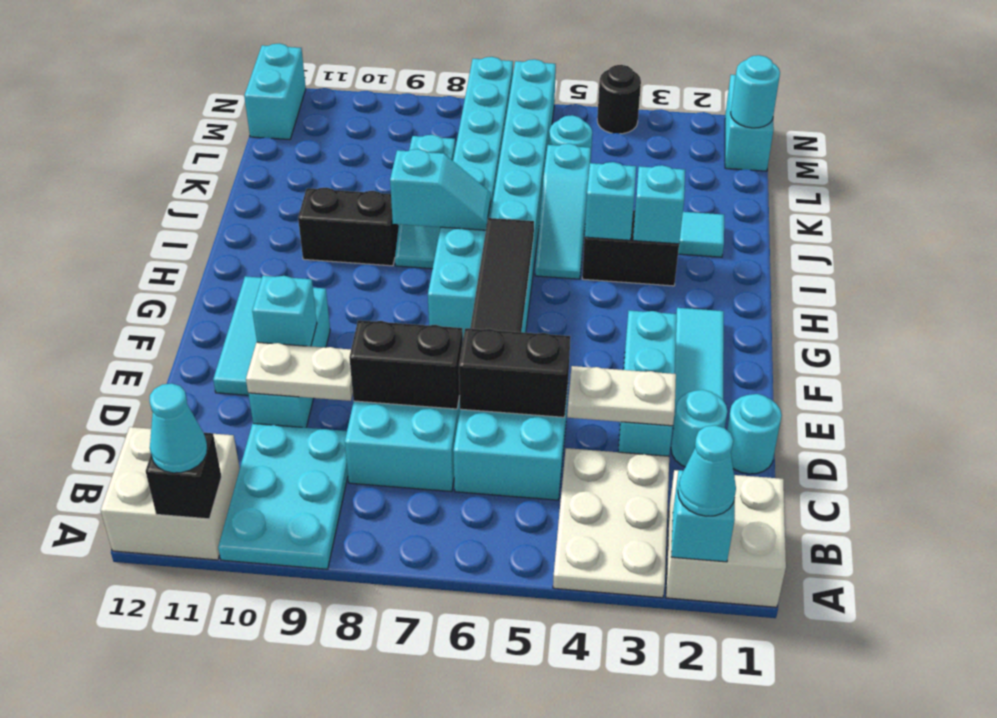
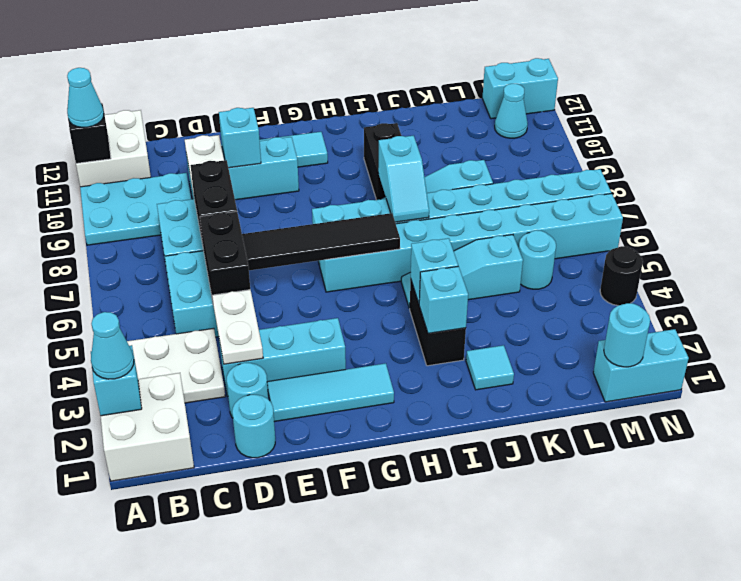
none -> cyan 1x1 cone [495,84,528,138]

